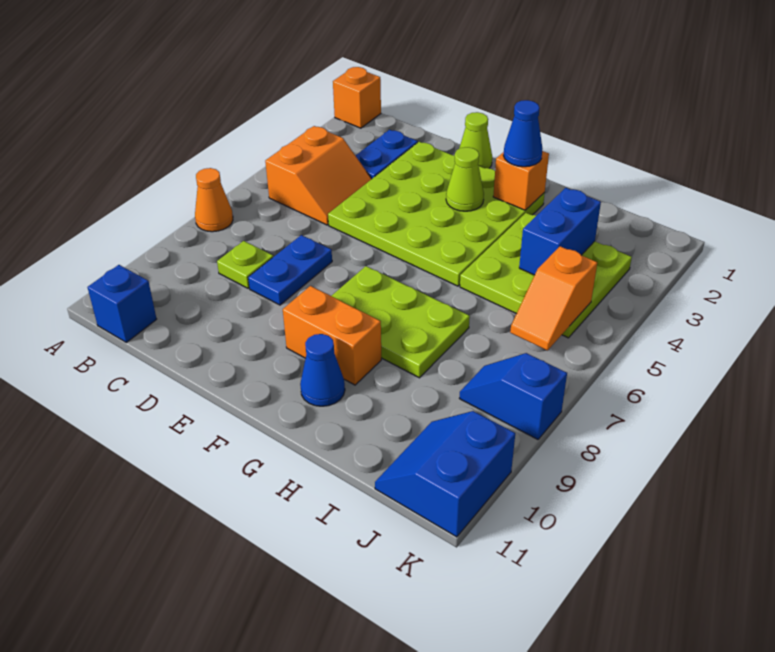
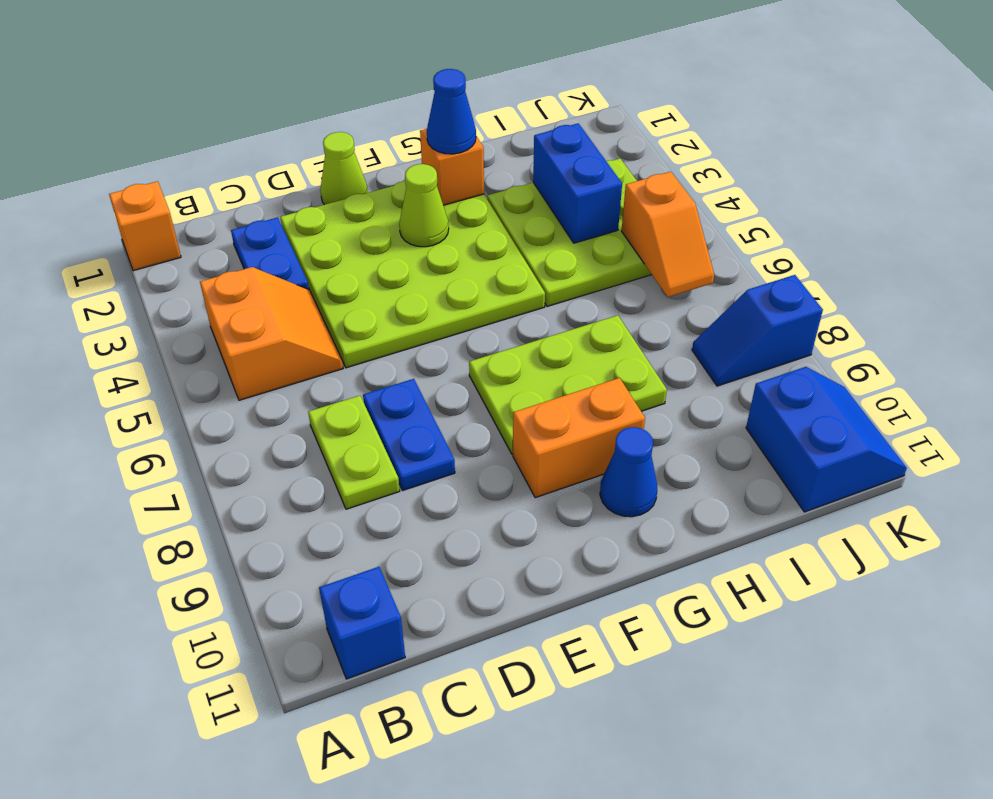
orange 1x1 cone [195,168,233,232] -> none
lime 1x1 plate [217,241,273,288] -> lime 1x2 plate [308,396,400,509]
blue 2x2 slope [375,411,515,537] -> blue 2x2 slope turned to [746,367,907,512]

